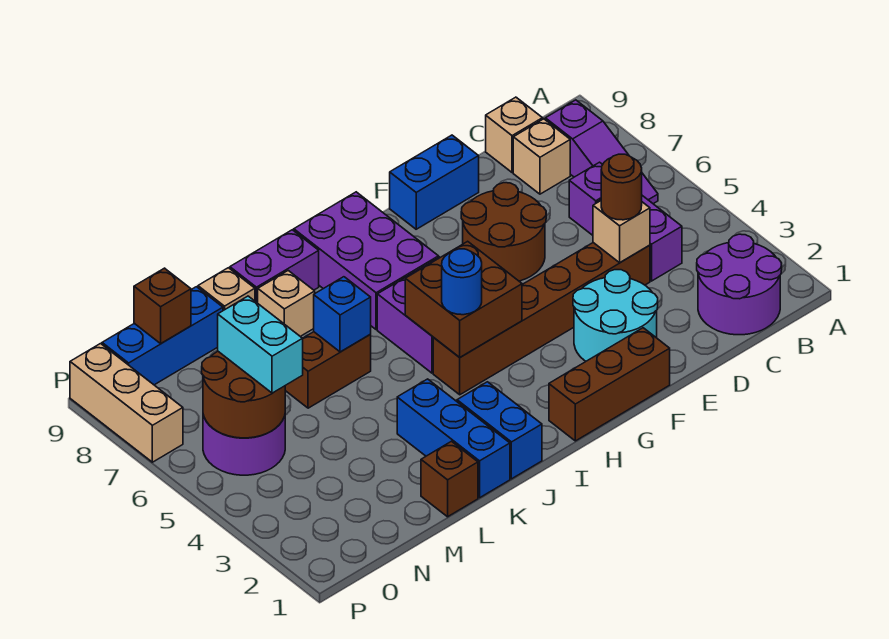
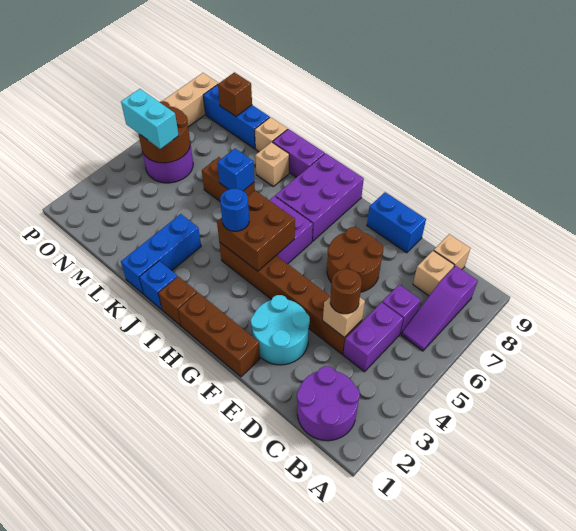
blue 1x2 brick [457,382,542,479] -> blue 1x1 brick [139,261,178,310]
brown 1x1 brick [421,441,478,517] -> brown 1x1 brick moved to [158,276,197,326]
cyan 1x2 brick [218,296,303,393] -> cyan 1x2 brick turned to [121,89,179,149]

